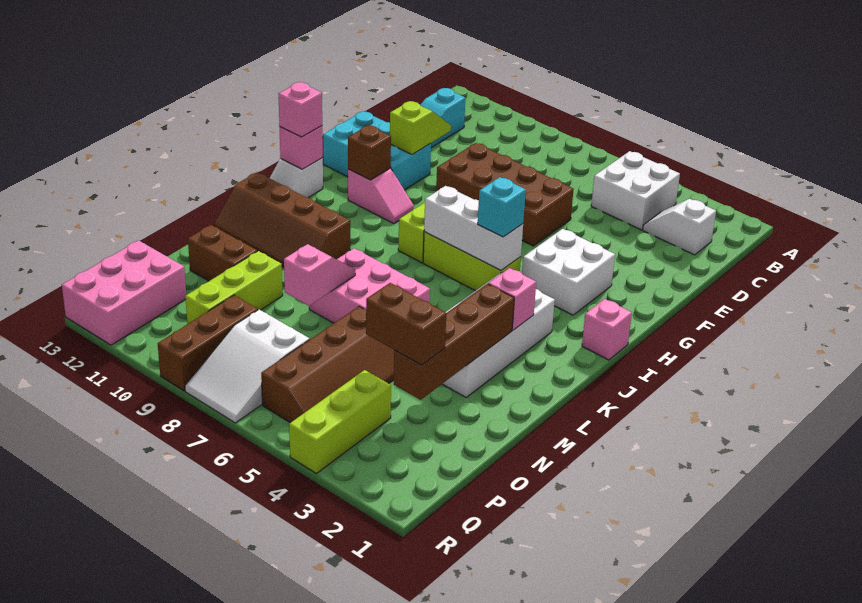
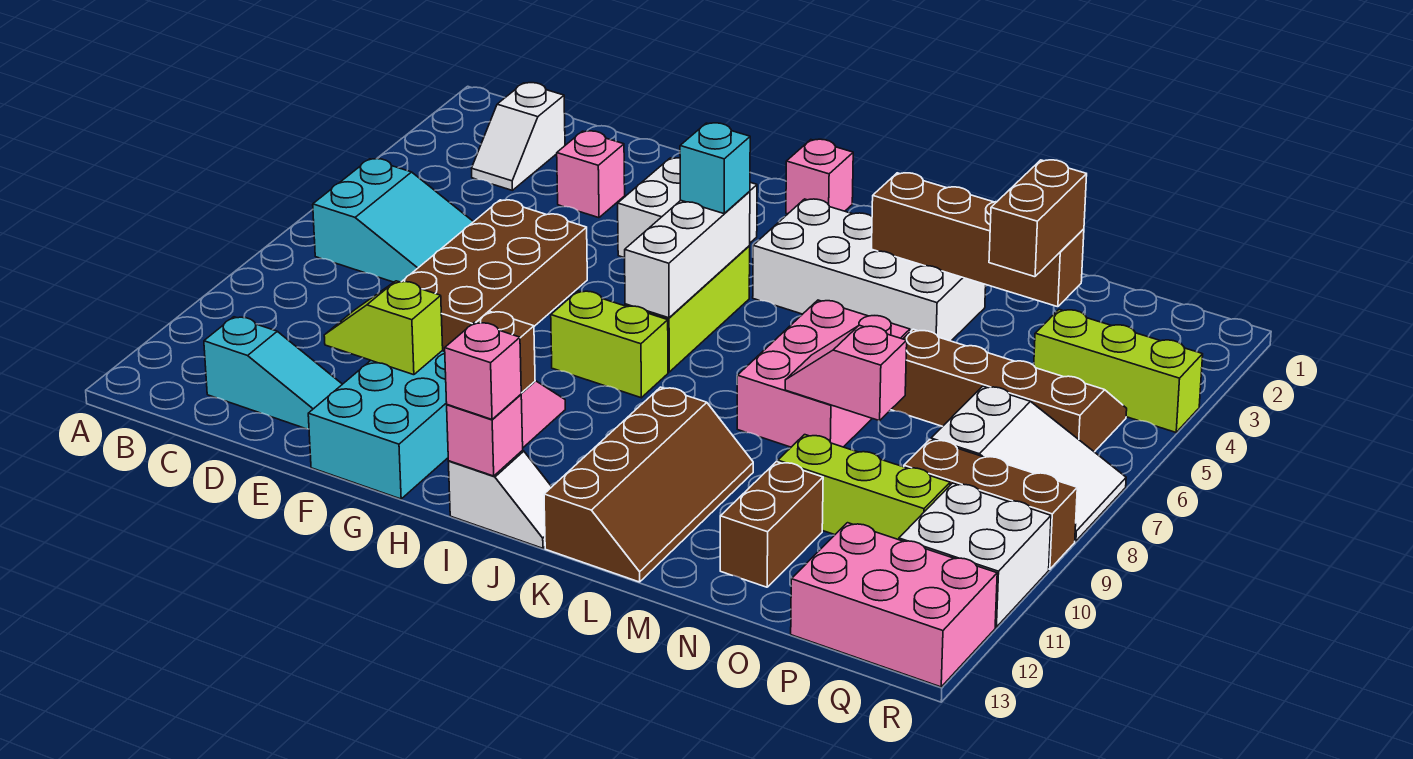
white 2x2 brick [591,151,680,230] -> white 2x2 brick moved to [899,483,1051,627]
none -> cyan 2x3 slope [313,159,473,282]
pink 1x1 brick [488,268,536,330] -> pink 1x1 brick moved to [557,131,625,218]

